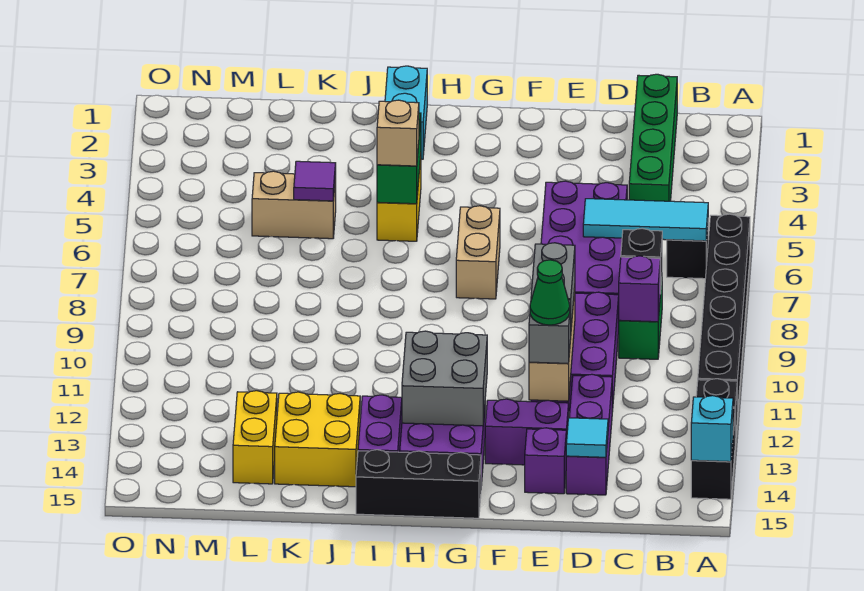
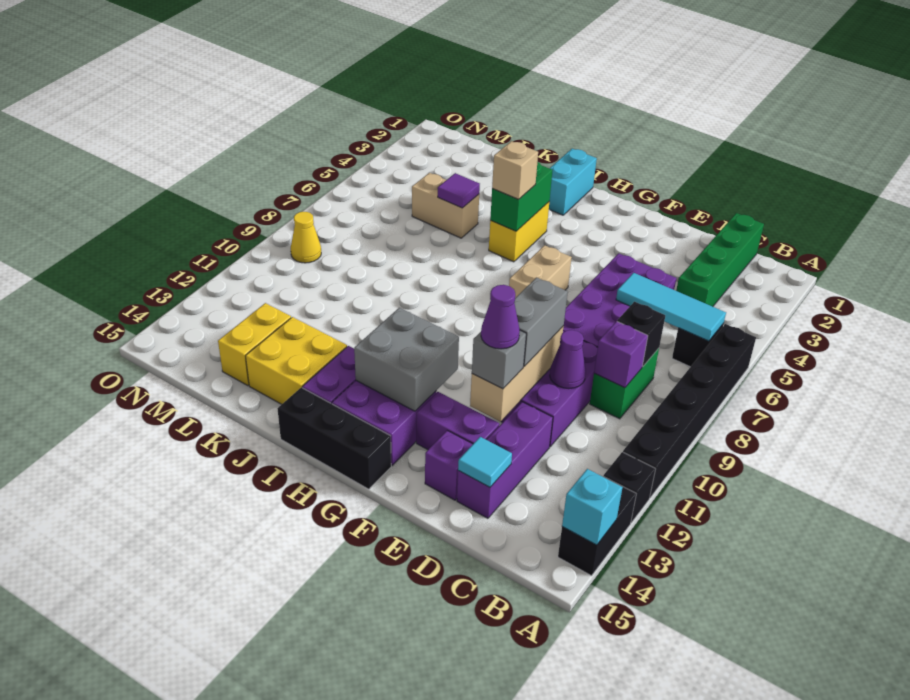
none -> purple 1x1 cone [550,330,586,388]
green 1x1 cone [530,260,570,325] -> purple 1x1 cone [481,285,520,349]
none -> yellow 1x1 cone [291,212,321,263]

